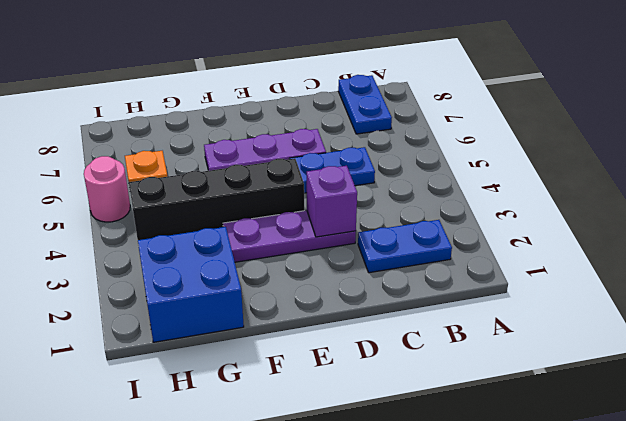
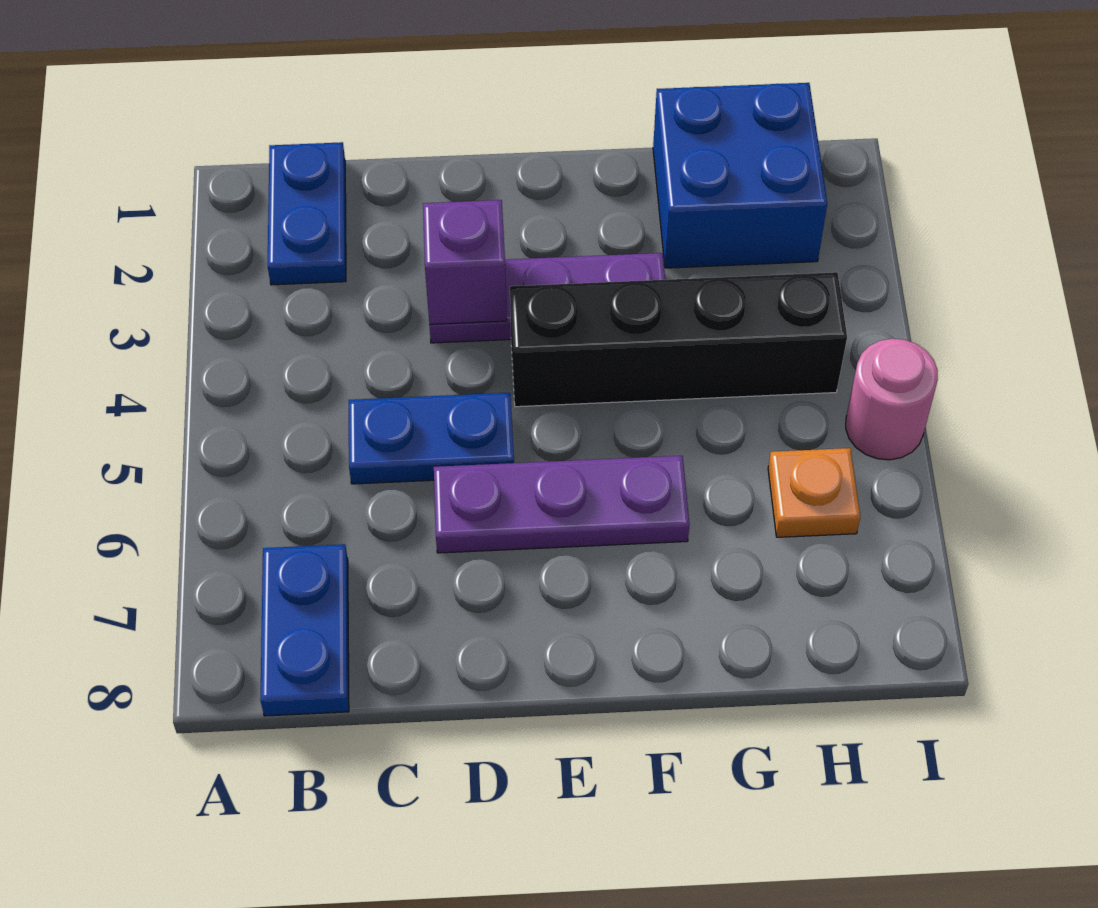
blue 1x2 plate [358,220,452,273] -> blue 1x2 plate turned to [268,142,346,285]

